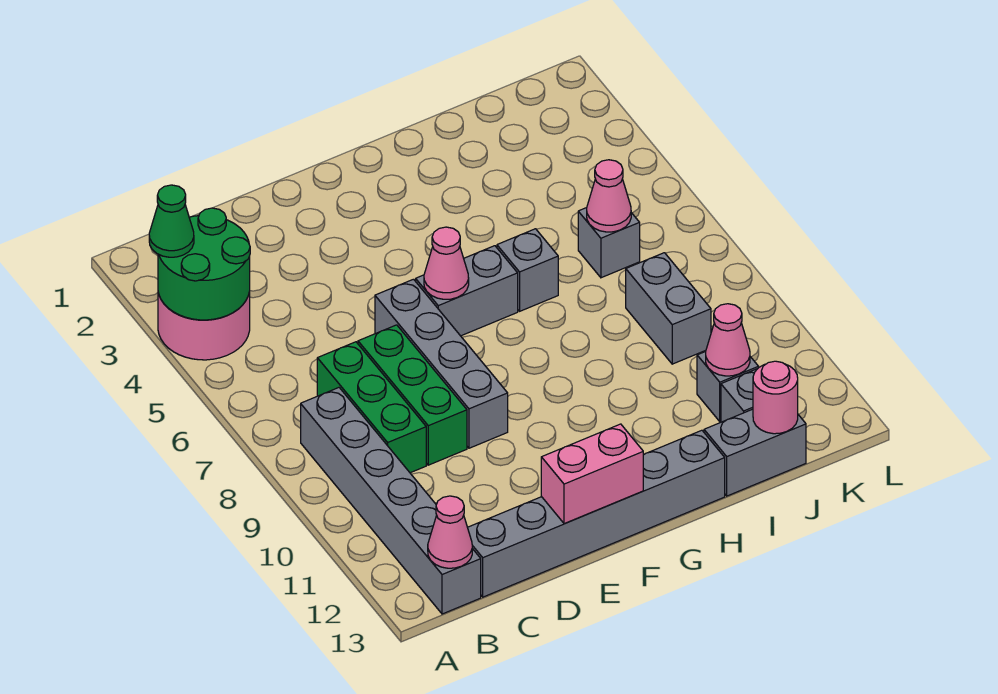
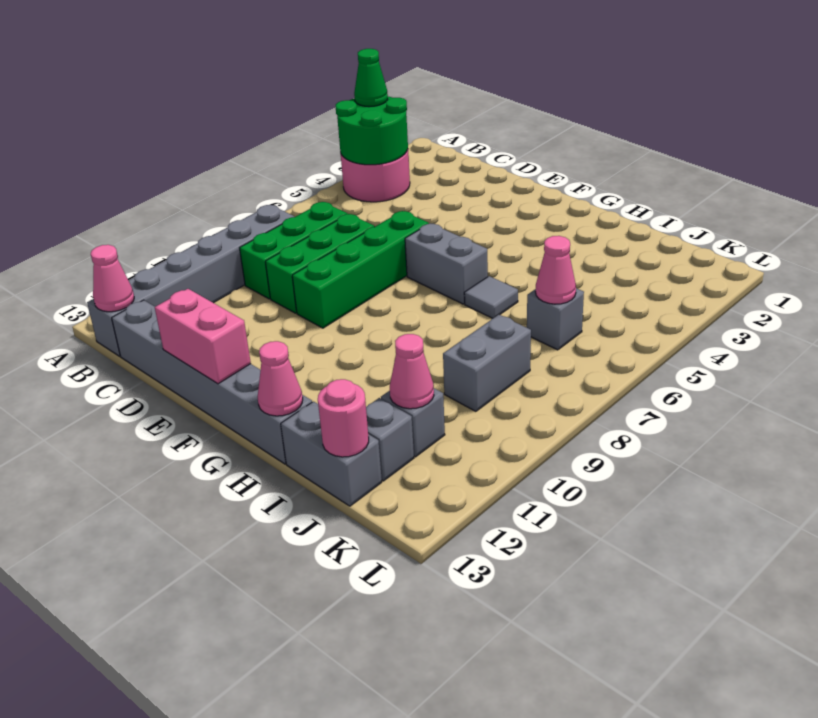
grey 1x4 brick [375,279,508,448] -> green 1x4 brick [292,211,429,328]
pink 1x1 cone [424,227,469,299] -> pink 1x1 cone moved to [258,341,303,416]
grey 1x1 brick [497,229,558,311] -> grey 1x1 tile [464,276,518,318]

